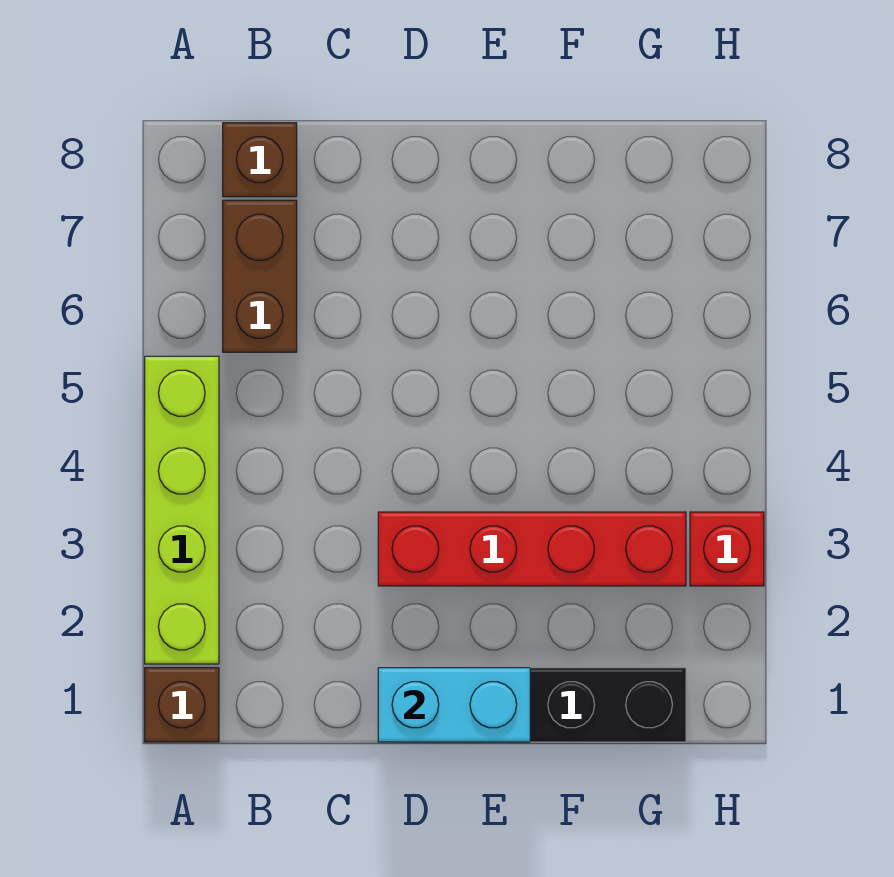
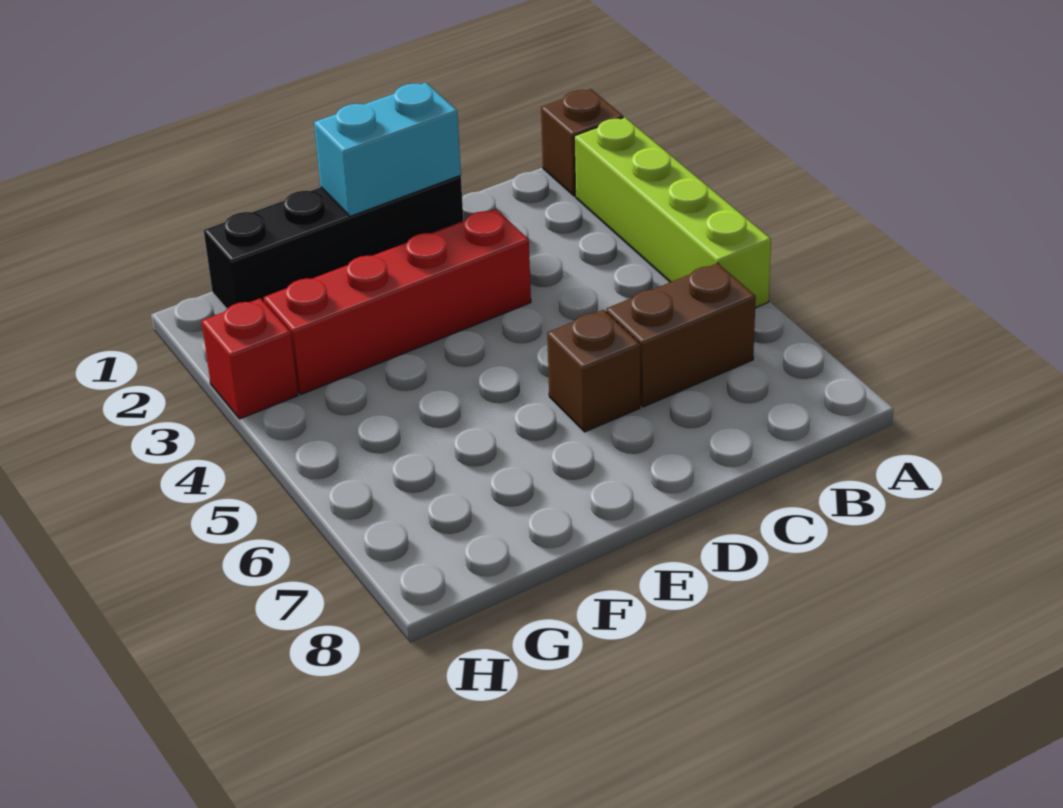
brown 1x2 brick [223,200,297,352] -> brown 1x2 brick turned to [606,263,756,407]
brown 1x1 brick [223,123,297,197] -> brown 1x1 brick moved to [547,310,640,432]

